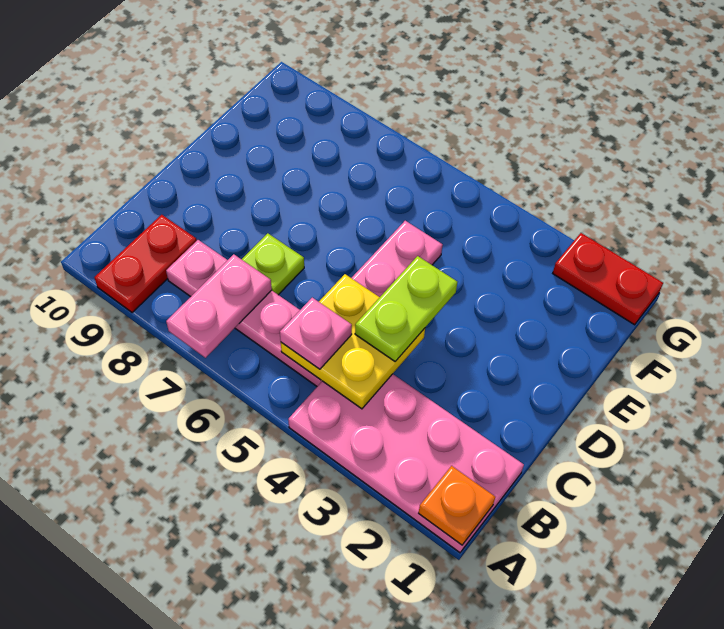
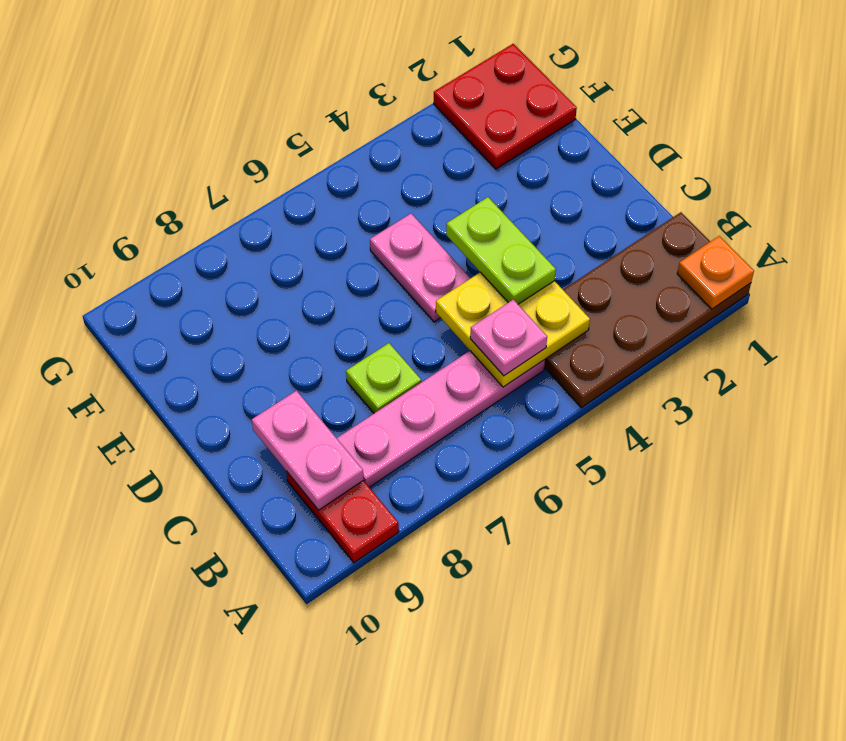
pink 2x4 plate [288,374,524,553] -> brown 2x4 plate [544,212,751,408]
pink 1x2 plate [166,254,272,358] -> pink 1x2 plate moved to [252,391,364,510]
red 1x2 plate [553,233,663,325] -> red 2x2 plate [434,44,577,169]

